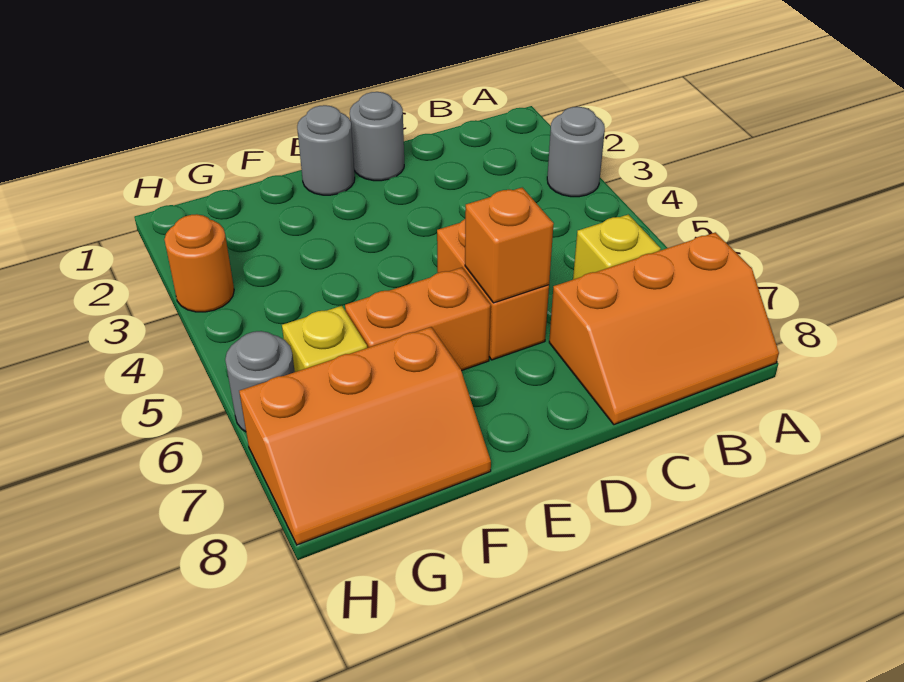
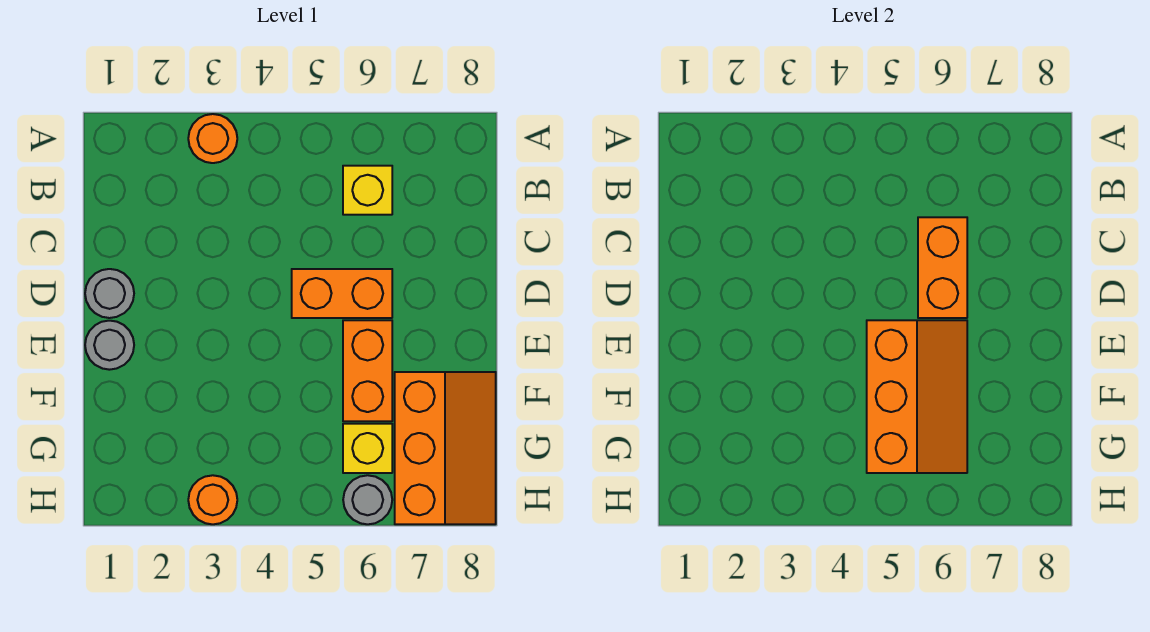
grey 1x1 round brick [547,107,605,197] -> orange 1x1 round brick [188,114,237,163]
orange 2x3 slope [549,232,779,425] -> orange 2x3 slope moved to [867,320,967,473]
orange 1x1 brick [465,188,554,303] -> orange 1x2 brick [918,217,967,318]

